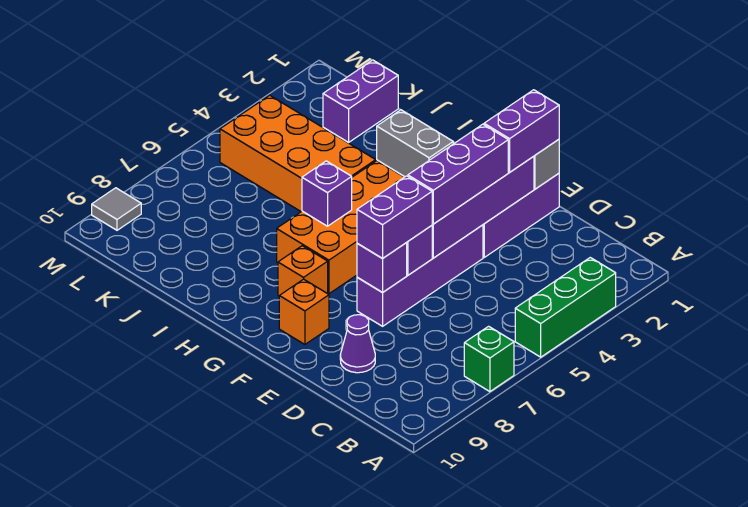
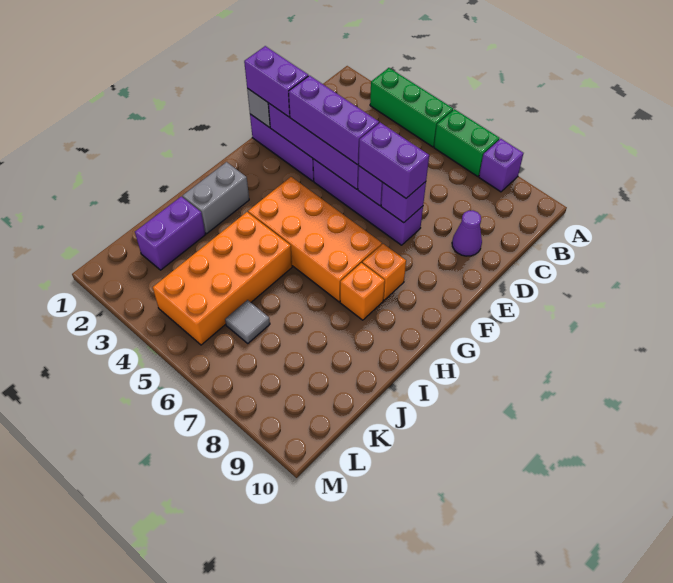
green 1x1 brick [464,326,514,392] -> green 1x2 brick [434,109,500,177]
orange 1x1 brick [279,279,329,344] -> orange 1x1 brick moved to [340,263,385,320]
purple 1x1 brick [302,161,352,226] -> purple 1x1 brick moved to [479,139,524,192]
purple 1x2 brick [323,60,398,142] -> purple 1x2 brick turned to [135,197,206,270]
grey 1x1 tile [92,188,141,230] -> grey 1x1 tile moved to [225,300,270,343]

